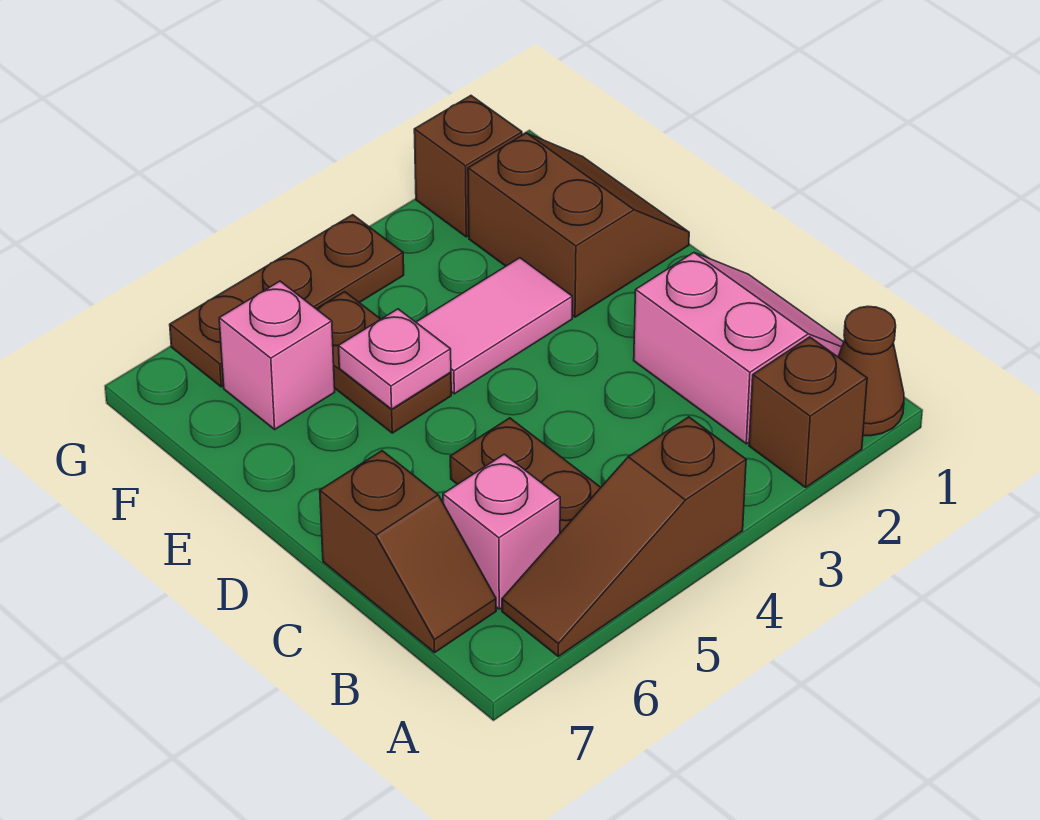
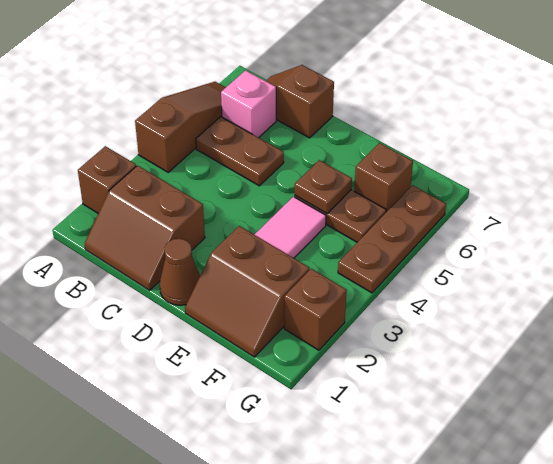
brown 1x1 cone [838,306,904,436] -> brown 1x1 cone moved to [160,239,200,305]
pink 2x2 slope [634,253,844,444] -> brown 2x2 slope [85,165,205,290]
pink 1x1 plate [338,309,451,409] -> brown 1x1 plate [295,160,352,213]
pink 1x1 brick [219,281,335,429] -> brown 1x1 brick [354,143,413,212]

